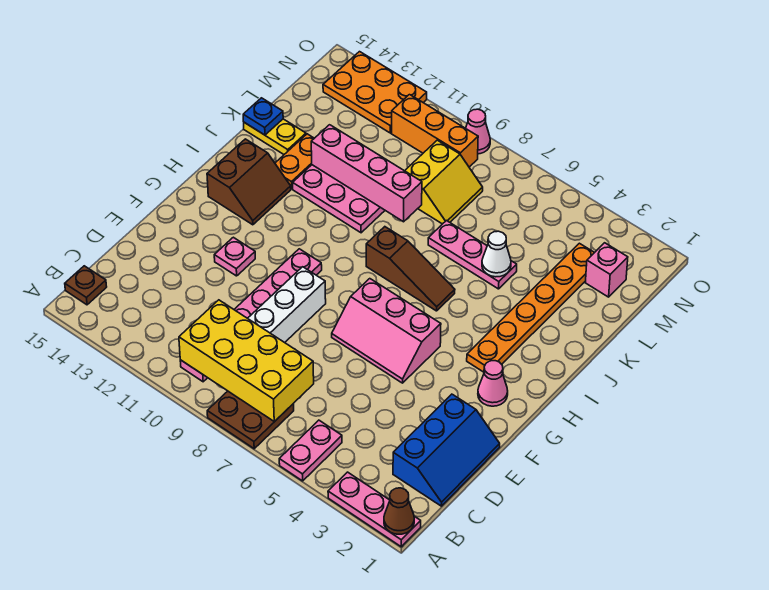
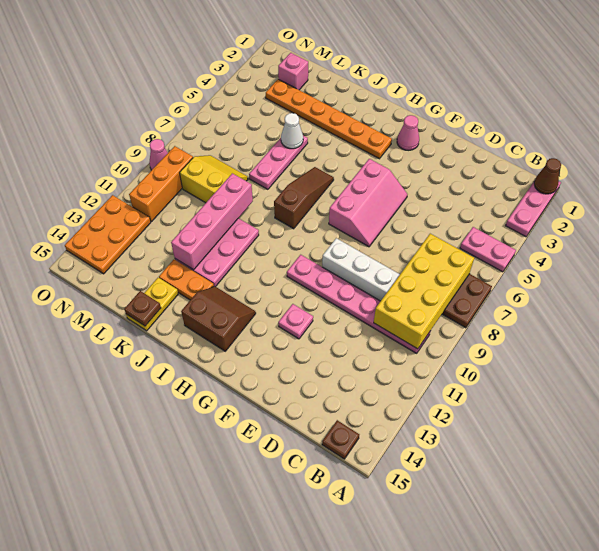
blue 2x3 slope [393,394,500,506] -> none
blue 1x1 plate [243,98,283,135] -> brown 1x1 plate [124,291,161,326]

